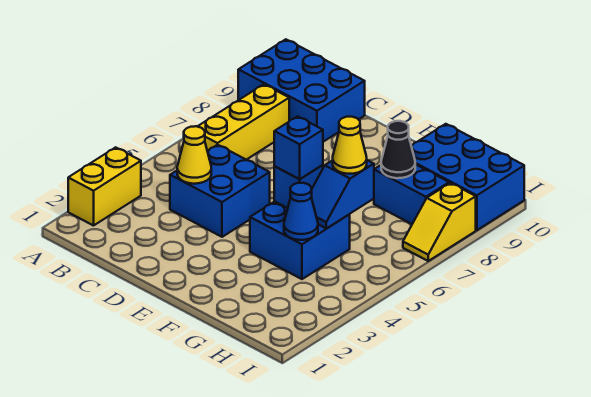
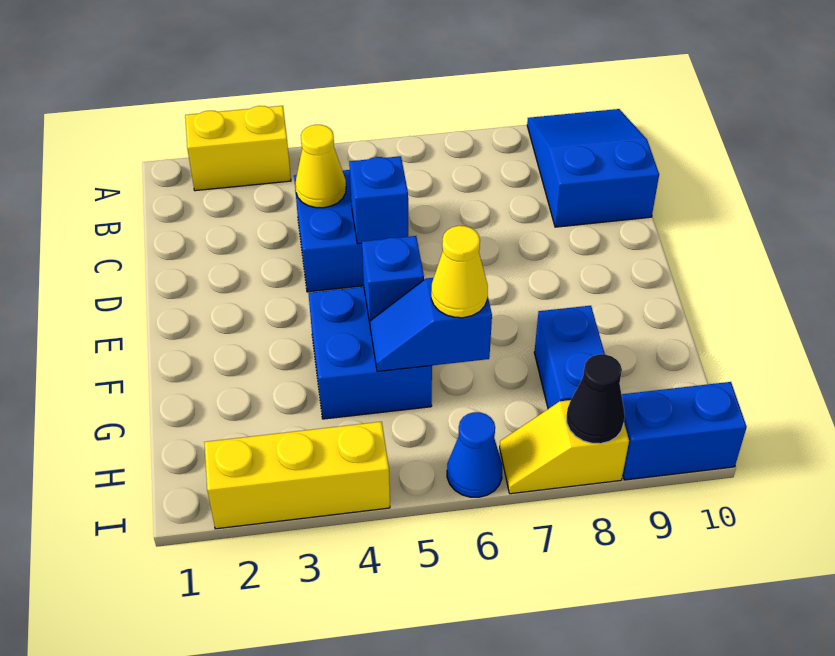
blue 2x3 brick [238,39,365,142] -> blue 2x3 slope [527,109,659,227]
yellow 1x3 brick [197,84,289,160] -> yellow 1x3 brick moved to [204,422,390,529]
blue 1x1 brick [274,116,323,179] -> blue 1x1 brick moved to [349,156,408,244]
blue 1x1 cone [284,183,318,240] -> blue 1x1 cone moved to [447,412,502,497]
black 1x1 cone [381,121,415,178] -> black 1x1 cone moved to [567,354,625,444]
blue 2x3 brick [411,124,524,230] -> blue 1x2 brick [622,382,747,480]

